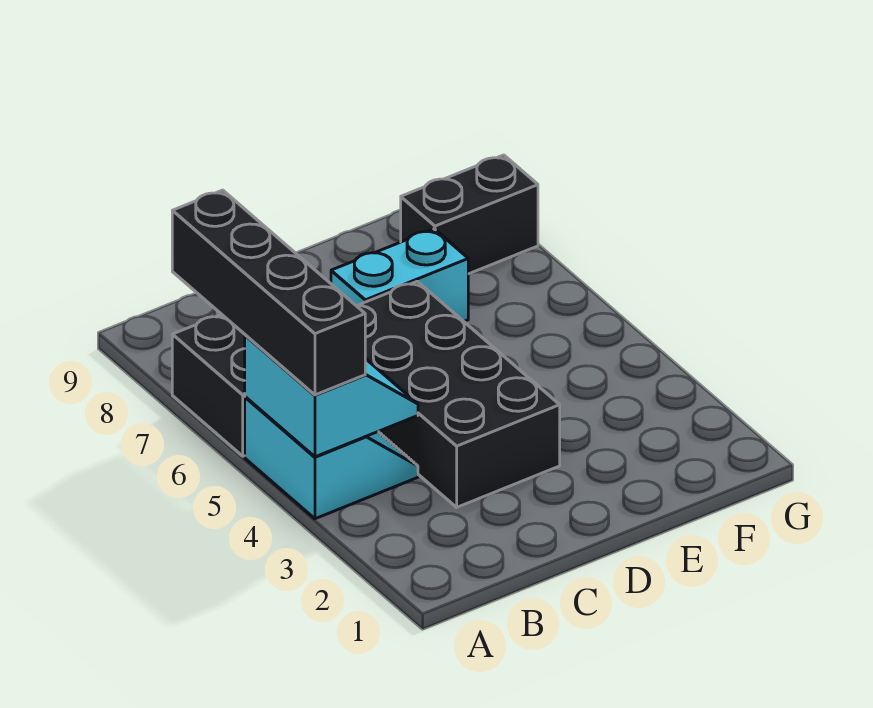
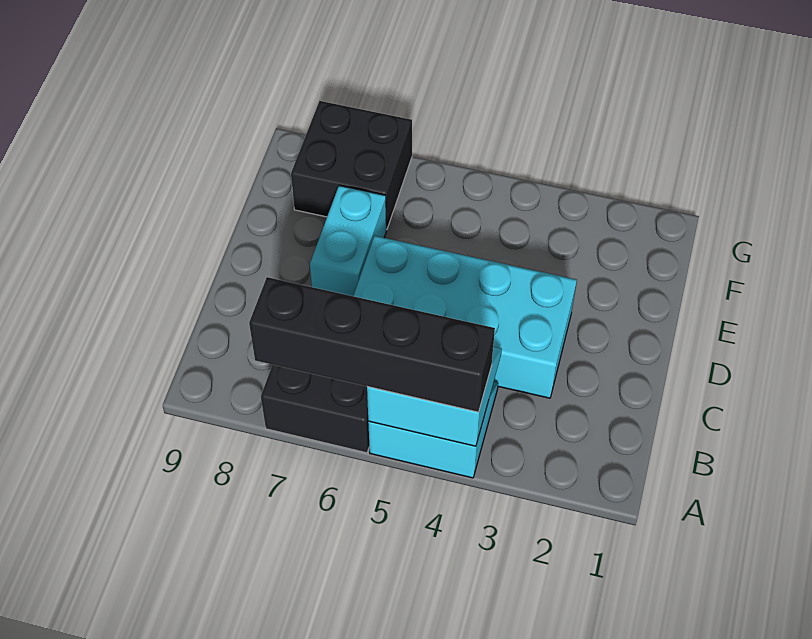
black 2x4 brick [356,281,560,507] -> cyan 2x4 brick [354,236,577,398]
black 1x2 brick [401,155,538,274] -> black 2x2 brick [291,101,412,230]

